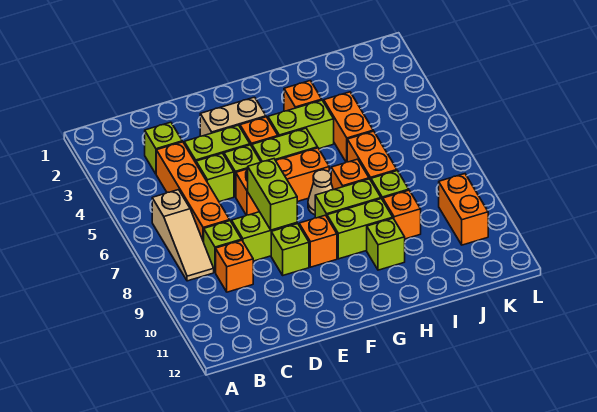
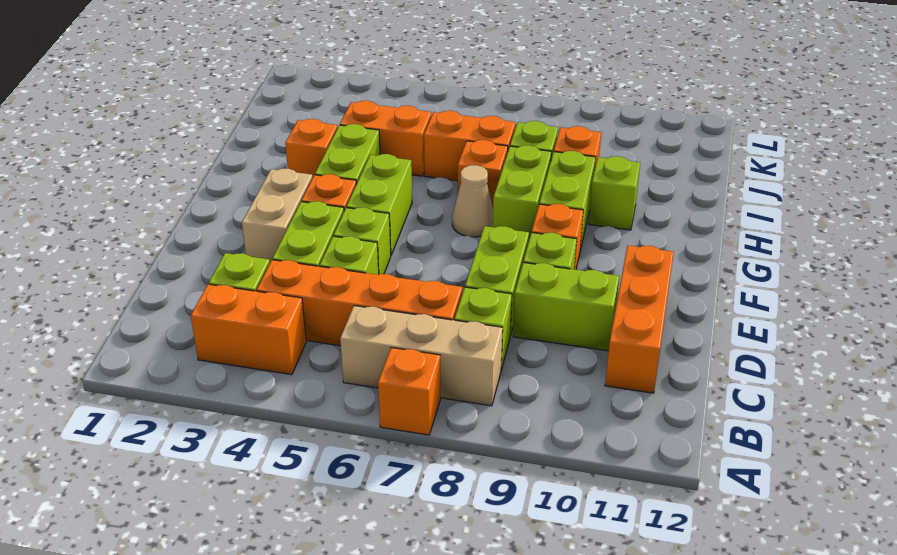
tan 1x3 slope [152,190,214,281] -> tan 1x3 brick [340,306,503,406]
orange 1x1 brick [216,240,253,292] -> orange 1x1 brick moved to [378,348,440,435]
orange 1x3 brick [236,148,329,215] -> orange 1x3 brick moved to [605,246,674,393]
lime 1x2 brick [248,159,297,230] -> lime 1x2 brick moved to [513,263,619,351]
orange 1x2 brick [439,174,488,245] -> orange 1x2 brick moved to [191,284,306,375]

